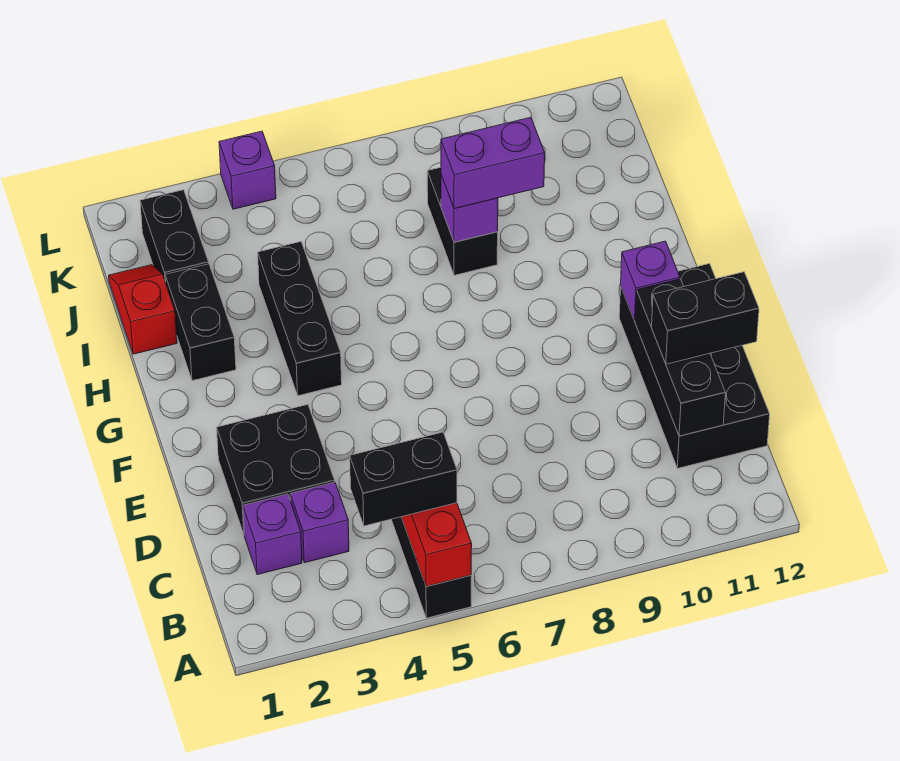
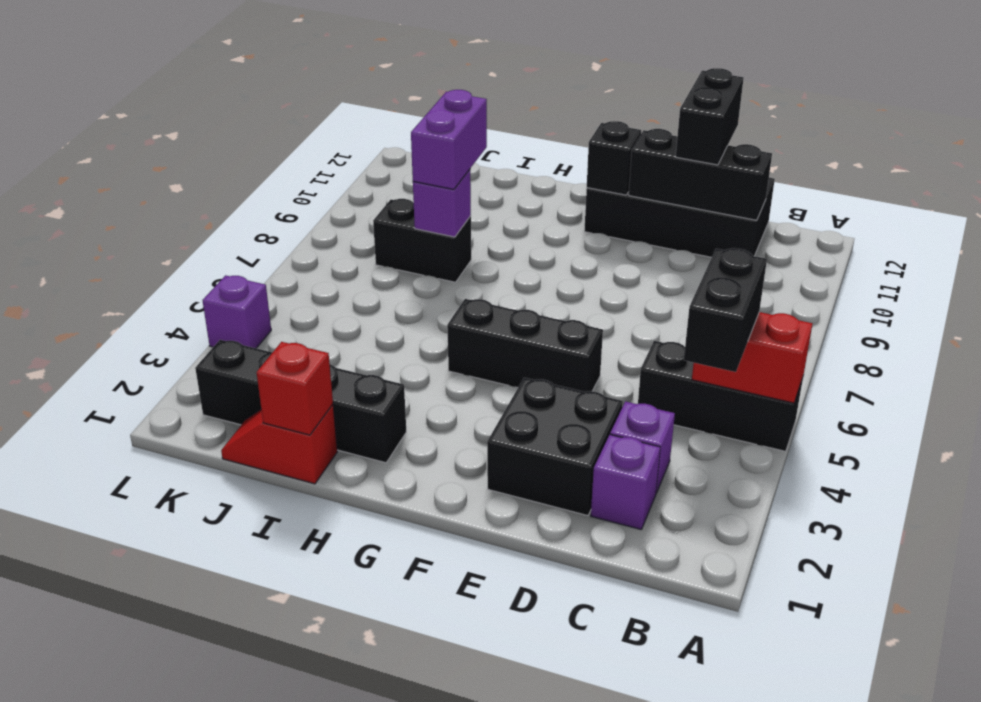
purple 1x1 brick [621,241,680,321] -> black 1x1 brick [587,121,641,195]
black 1x3 brick [258,242,342,396] -> black 1x3 brick moved to [447,299,603,392]
none -> red 1x1 brick [257,342,333,435]

